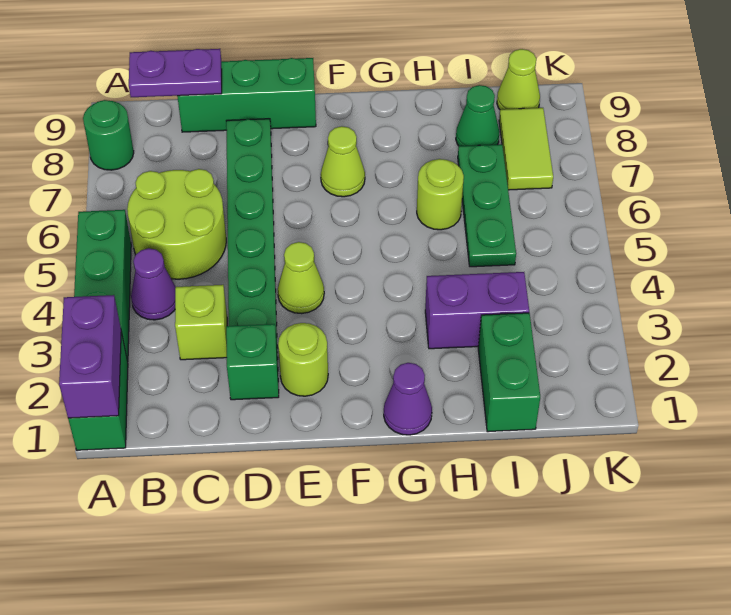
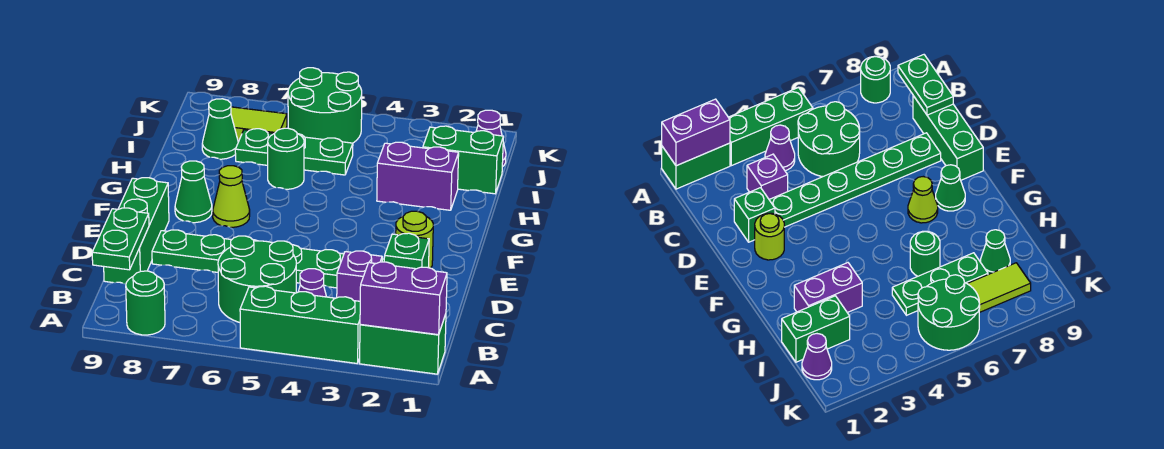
lime 2x2 round brick [127,169,226,279] -> green 2x2 round brick [218,236,296,322]
purple 1x2 plate [129,49,222,97] -> green 1x2 plate [92,208,149,270]
lime 1x1 brick [175,285,227,360] -> purple 1x1 brick [337,251,382,301]
lime 1x1 cone [278,242,324,314] -> none
none -> green 1x1 cone [175,161,212,223]
purple 1x1 cone [384,363,432,435] -> purple 1x1 cone moved to [476,110,506,167]
purple 1x2 brick [425,272,529,349] -> purple 1x2 brick turned to [377,142,459,210]
lime 1x1 round brick [417,159,464,230] -> green 1x1 round brick [268,128,304,189]
none -> green 2x2 round brick [288,68,362,143]
lime 1x1 cone [497,49,540,109] -> none

